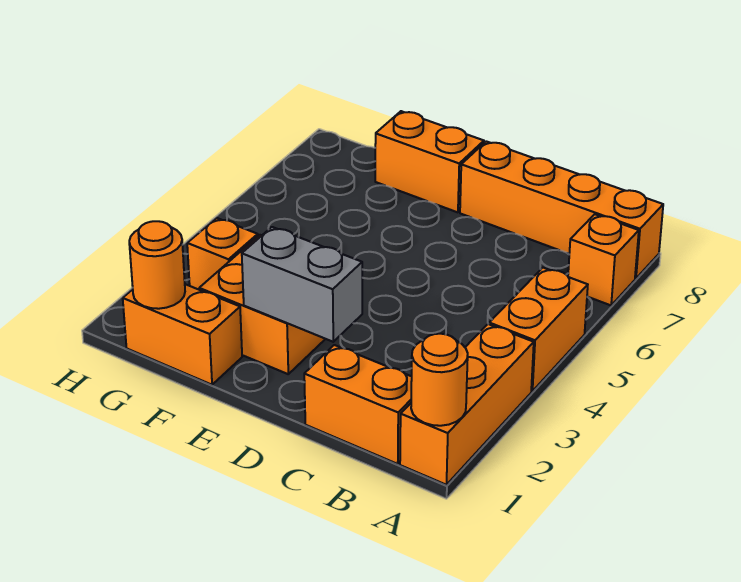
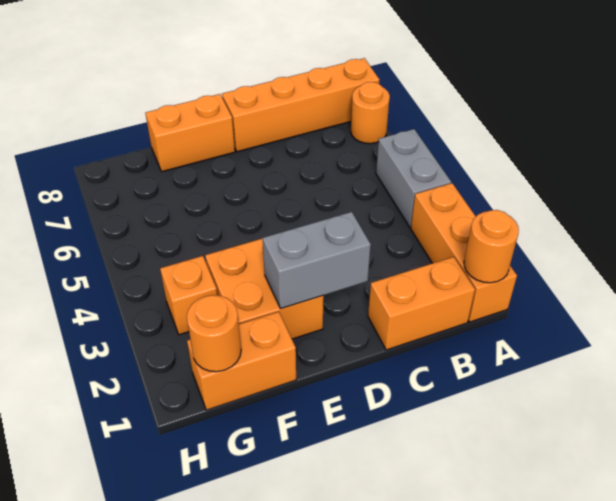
orange 1x2 brick [489,268,588,391] -> grey 1x2 brick [376,129,451,227]
orange 1x1 brick [568,214,639,305] -> orange 1x1 round brick [351,82,390,144]

